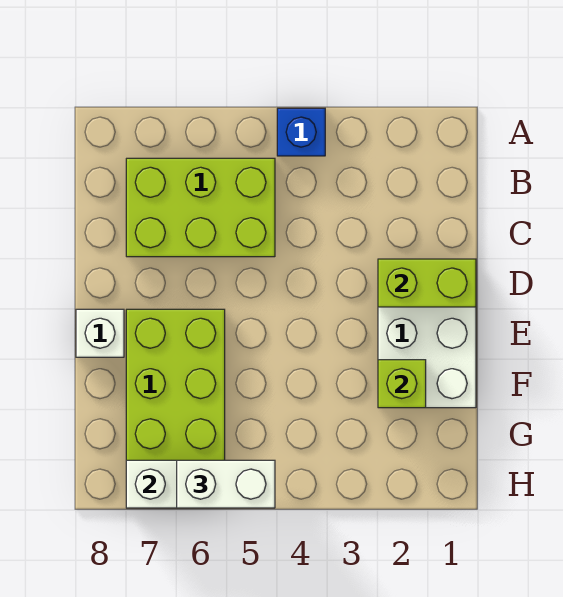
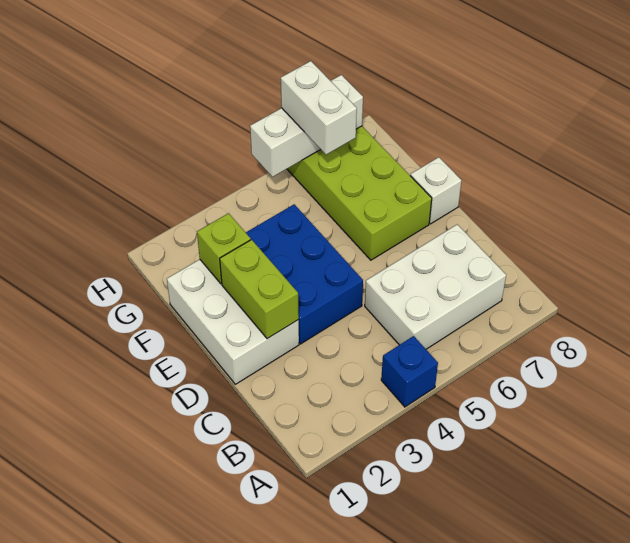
lime 2x3 brick [126,158,275,257] -> white 2x3 brick [365,225,506,349]
lime 1x2 brick [378,259,476,307] -> lime 1x2 brick turned to [220,240,299,339]
none -> blue 2x3 brick [246,204,363,344]
white 1x2 brick [177,460,275,508] -> white 1x2 brick turned to [281,61,357,155]

